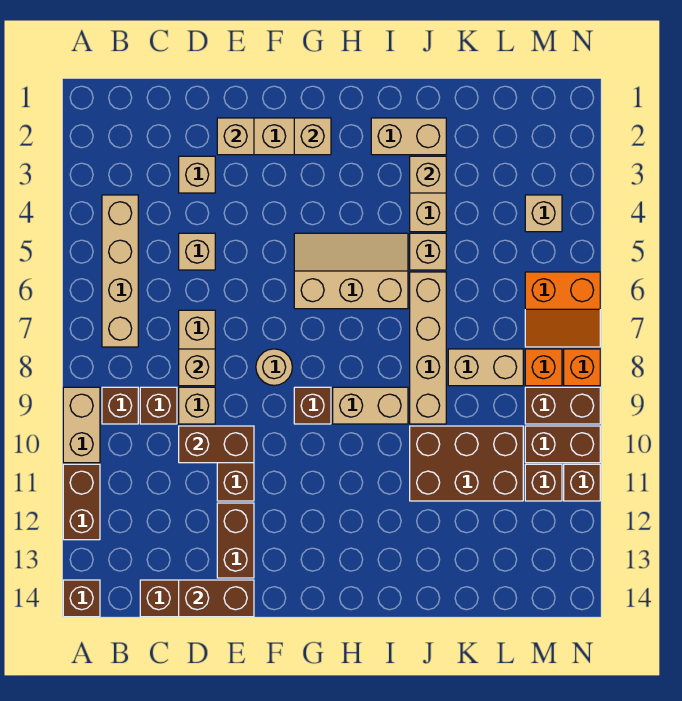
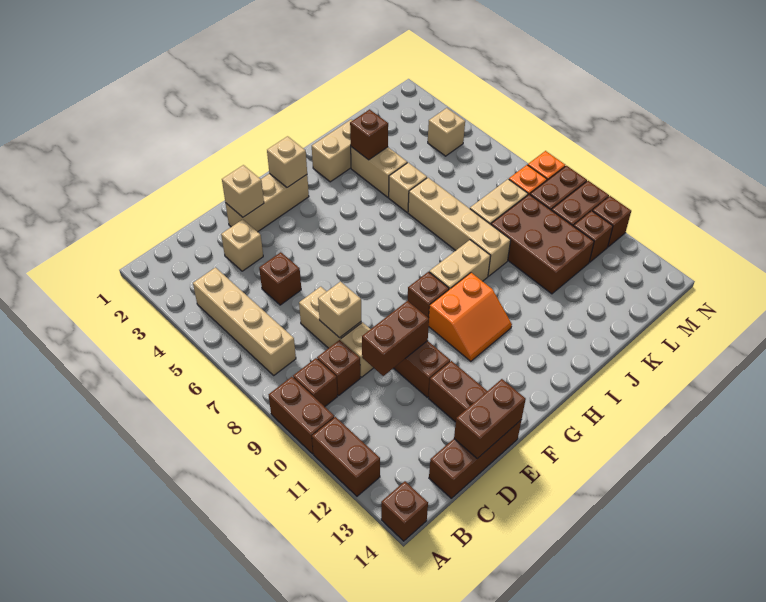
tan 1x2 brick [63,387,100,463] -> brown 1x2 brick [269,377,334,454]
tan 1x1 brick [179,233,215,270] -> brown 1x1 brick [259,252,301,305]
tan 1x1 round brick [256,349,292,385] -> none
tan 2x3 slope [294,233,408,309] -> none
tan 1x1 brick [410,156,446,193] -> brown 1x1 brick [350,109,388,160]
brown 2x3 brick [410,426,523,501] -> brown 2x3 brick turned to [491,194,594,294]
orange 2x2 slope [525,272,600,347] -> orange 2x2 slope moved to [429,273,512,361]

